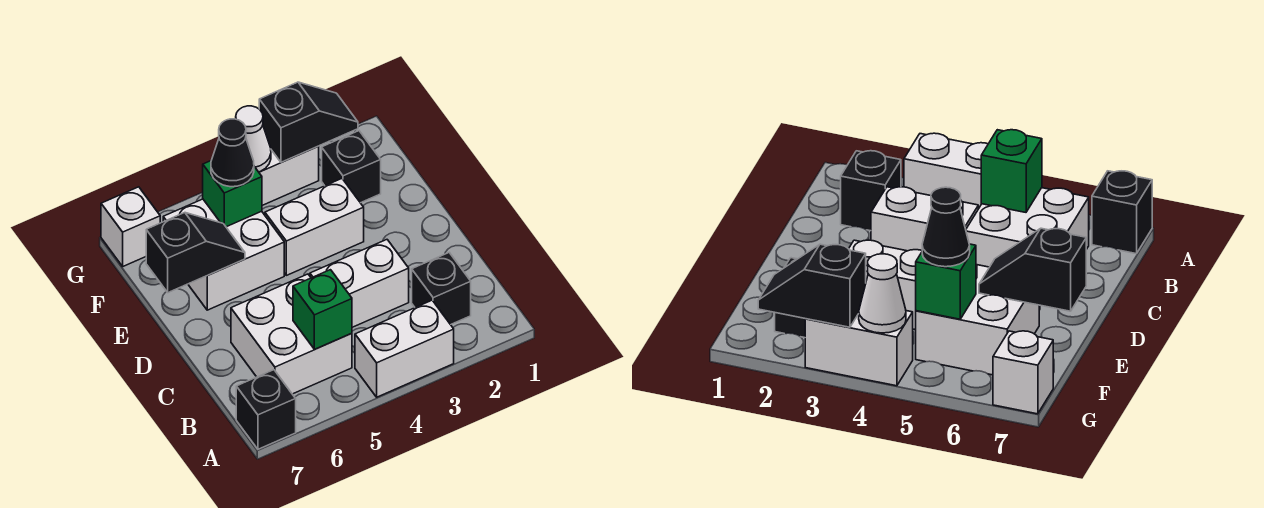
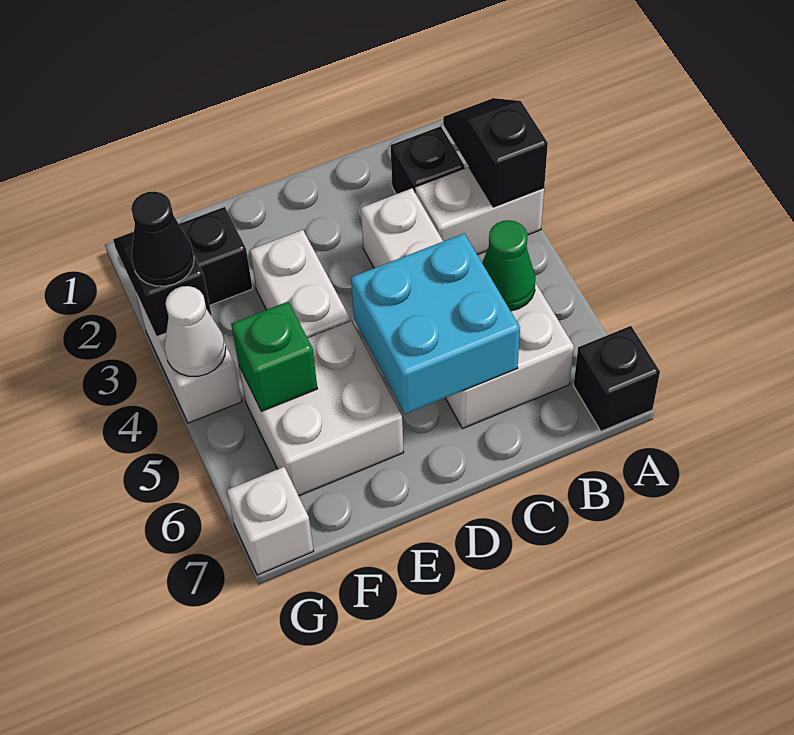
white 1x2 brick [355,300,454,397] -> white 1x2 brick turned to [415,167,544,255]
green 1x1 brick [293,270,352,349] -> green 1x1 cone [482,220,535,311]
none -> cyan 2x2 brick [351,233,520,414]
black 1x2 slope [146,213,245,293] -> black 1x2 slope moved to [443,98,548,207]
black 1x1 cone [211,119,254,187] -> black 1x1 cone moved to [131,191,194,286]

